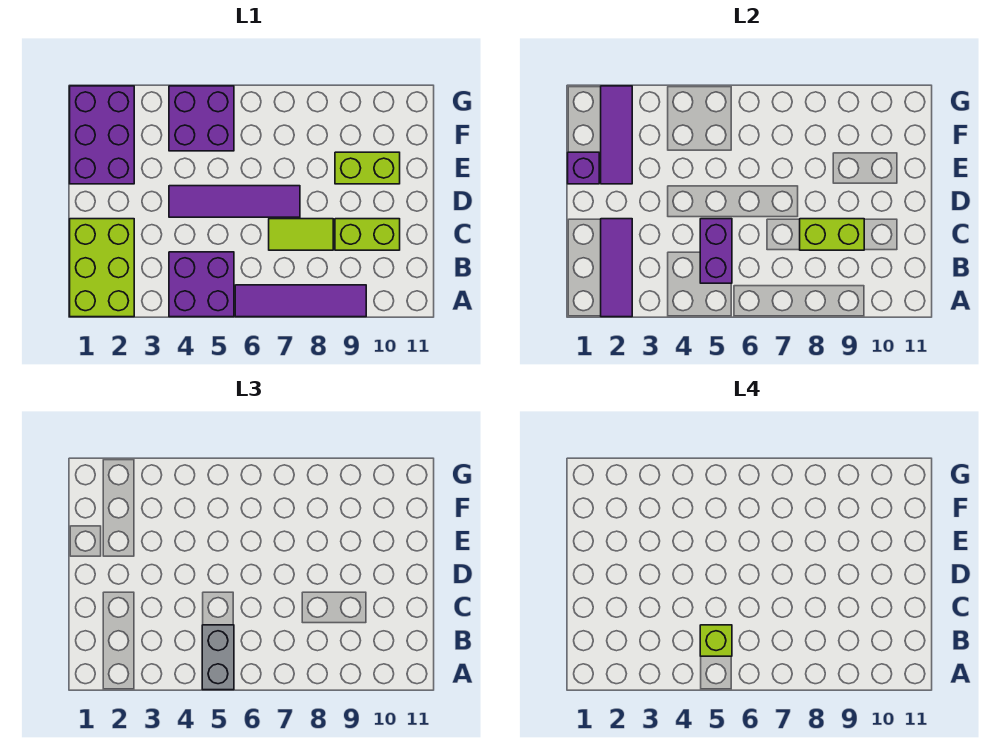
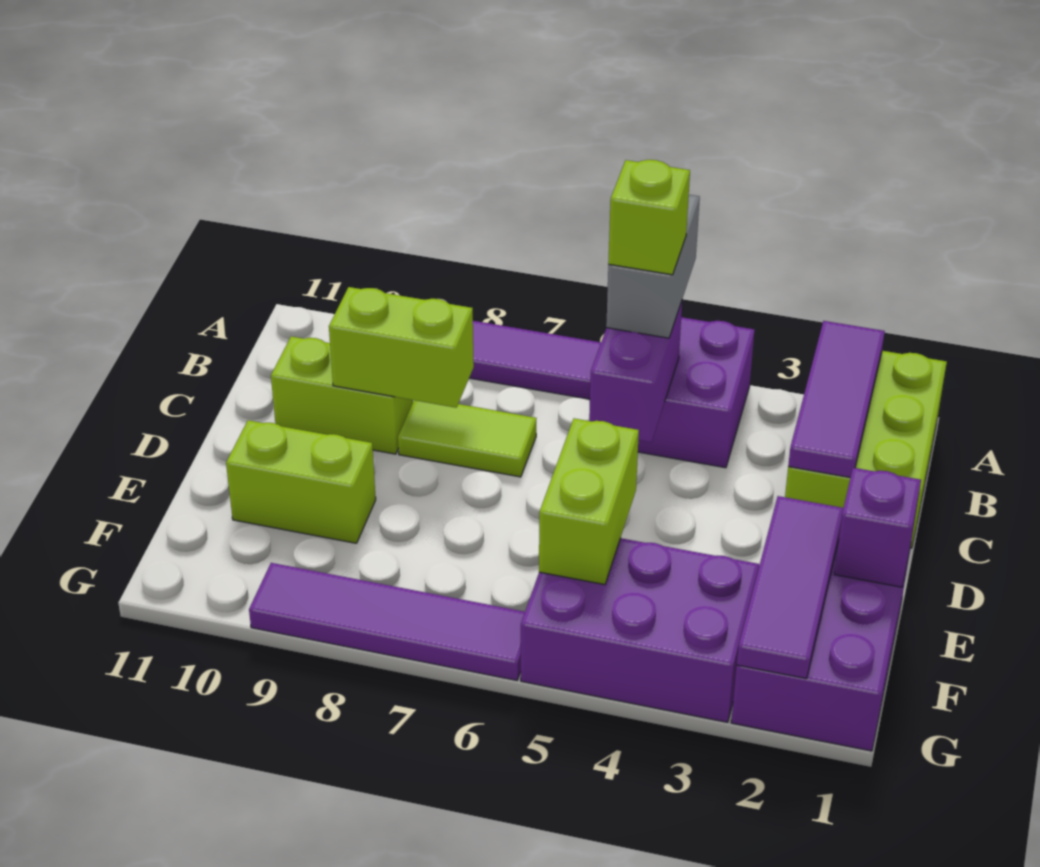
purple 1x4 tile [169,186,300,217] -> purple 1x4 tile moved to [249,563,525,680]
none -> lime 1x2 brick [539,418,639,585]
purple 2x2 brick [169,86,234,151] -> purple 2x3 brick [521,538,759,722]

